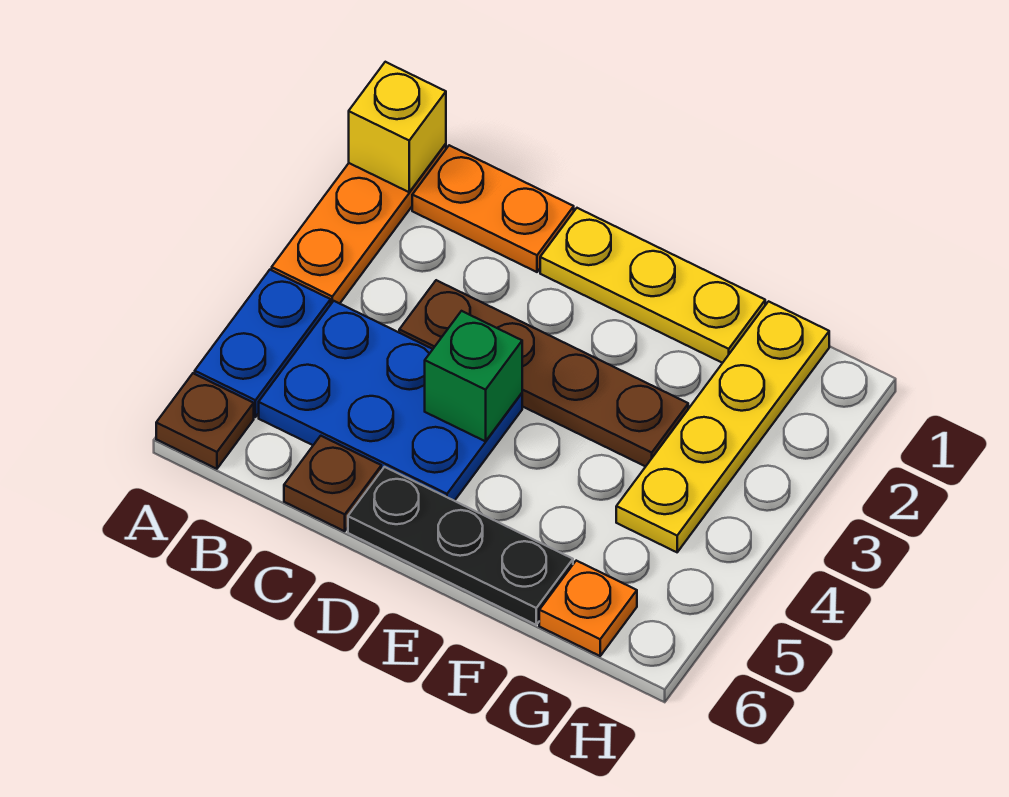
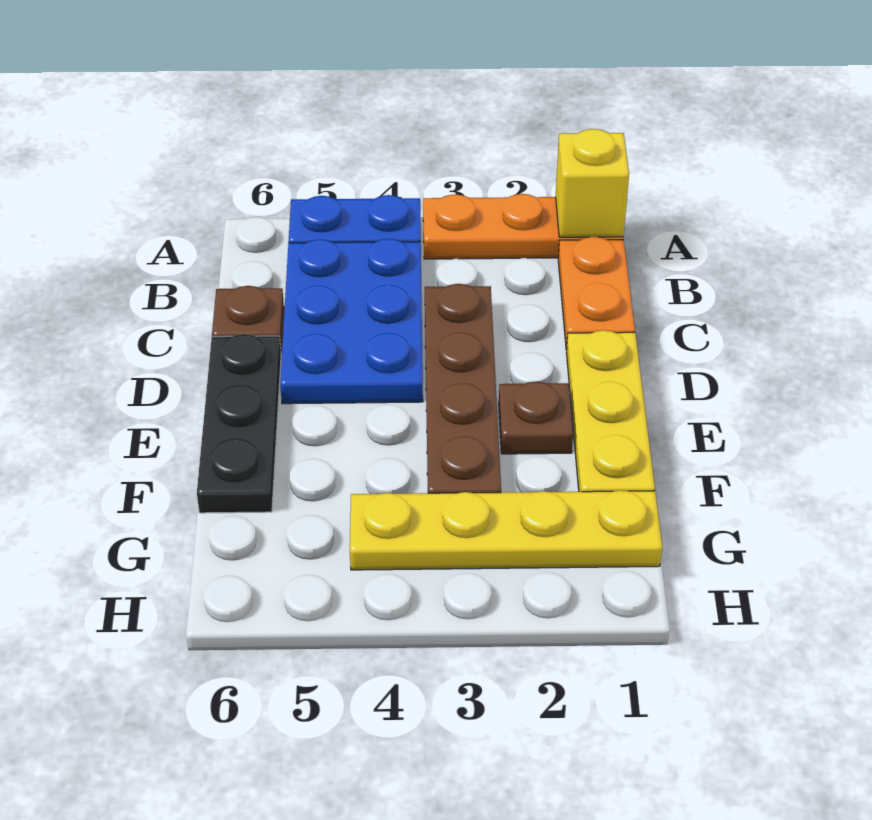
brown 1x1 plate [156,373,254,469] -> brown 1x1 plate moved to [499,382,573,454]
green 1x1 brick [425,311,522,441] -> none
orange 1x1 plate [539,561,637,656] -> none

